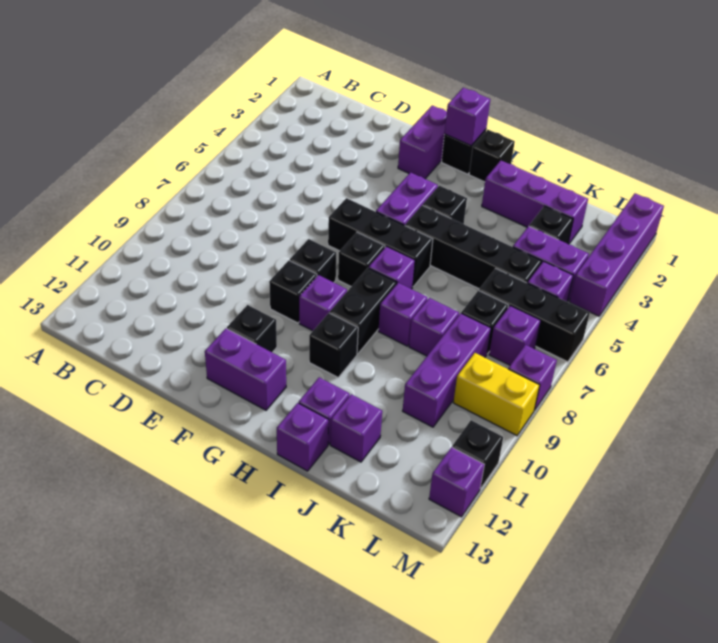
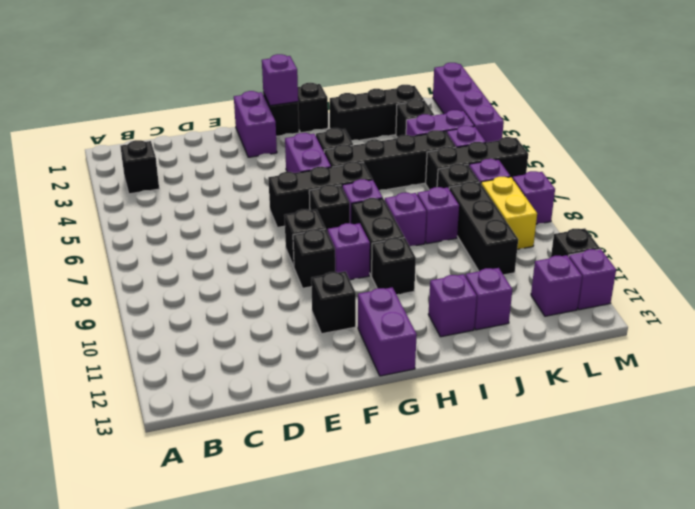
none -> black 1x1 brick [120,140,159,194]
purple 1x2 brick [205,328,286,410] -> purple 1x2 brick turned to [358,287,417,376]
purple 1x3 brick [482,161,588,244] -> black 1x3 brick [330,85,424,140]
purple 1x1 brick [277,403,328,471] -> purple 1x1 brick moved to [531,255,582,316]
purple 1x3 brick [403,313,491,427] -> black 1x3 brick [449,182,518,275]
yellow 1x2 brick [453,353,540,436] -> yellow 1x2 brick turned to [481,177,537,249]

